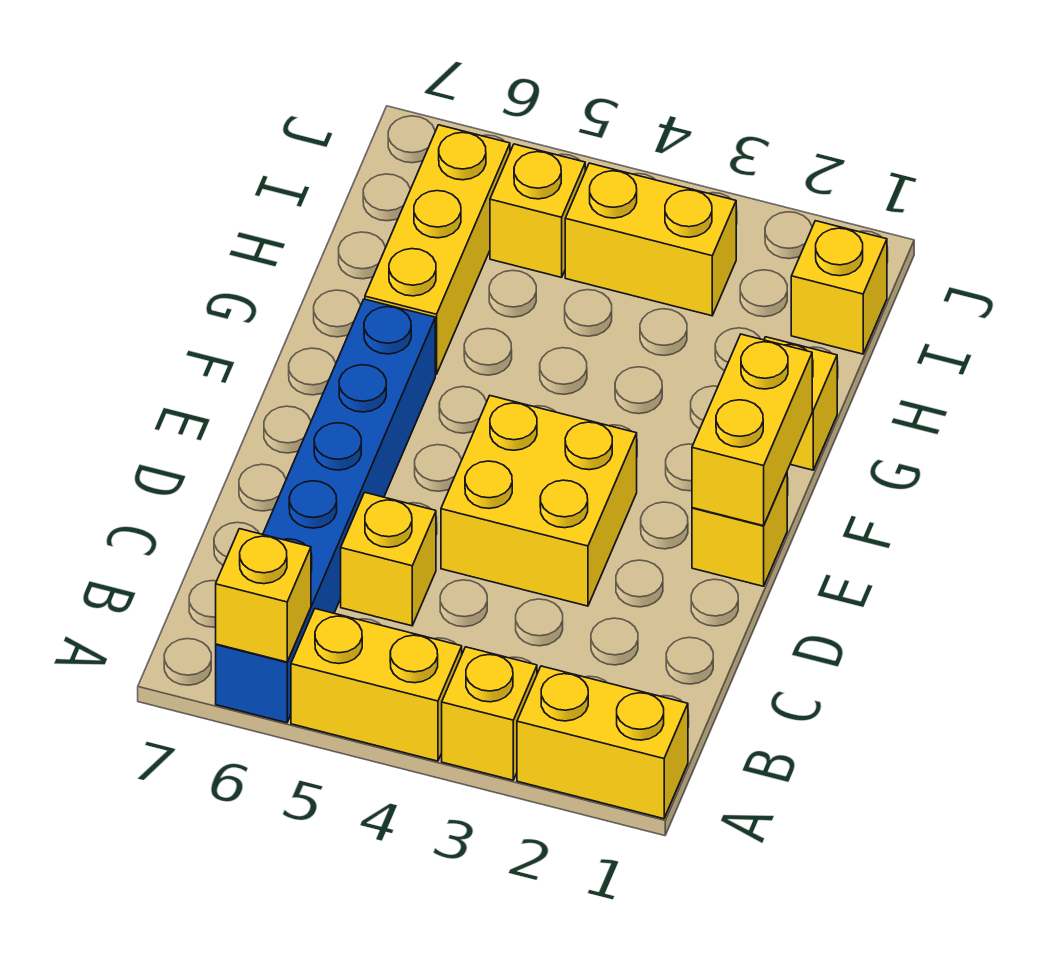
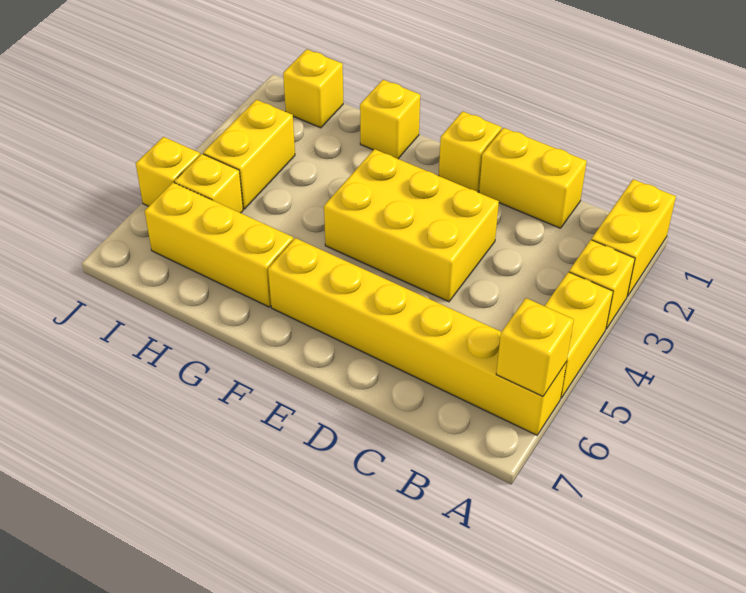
blue 1x6 brick [216,299,435,723] -> yellow 1x6 brick [268,238,567,435]
yellow 1x1 brick [341,492,436,626] -> yellow 1x1 brick moved to [136,137,200,206]
yellow 2x2 brick [441,396,637,606] -> yellow 2x3 brick [324,149,499,302]
yellow 1x2 brick [692,334,812,526] -> yellow 1x2 brick moved to [479,128,587,228]

